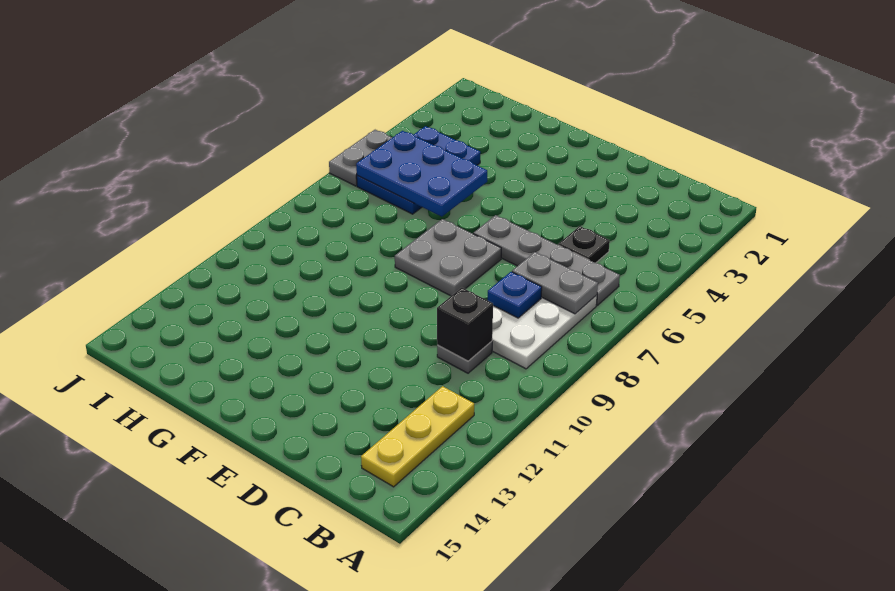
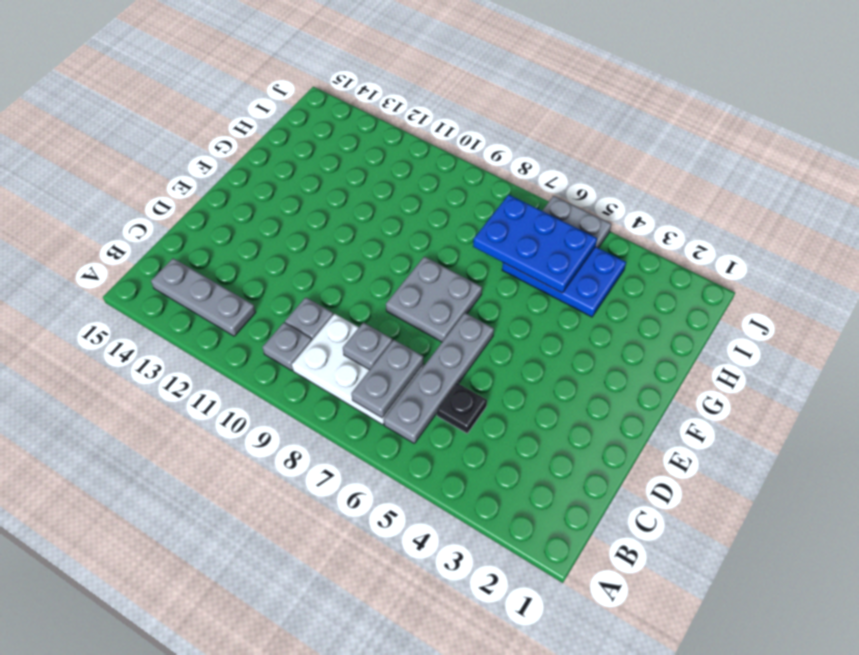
none -> grey 1x1 plate [262,323,312,370]
yellow 1x3 plate [361,386,474,487] -> grey 1x3 plate [151,258,256,336]
blue 1x1 plate [488,272,542,318] -> grey 1x1 plate [343,322,392,370]
black 1x1 brick [437,288,493,361] -> none
blue 2x3 plate [356,131,487,217] -> blue 2x3 plate turned to [473,195,597,293]

